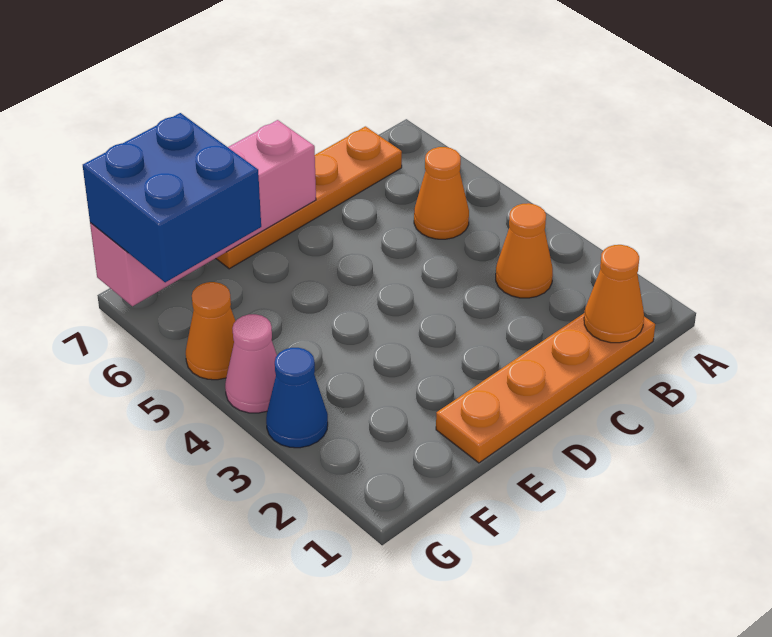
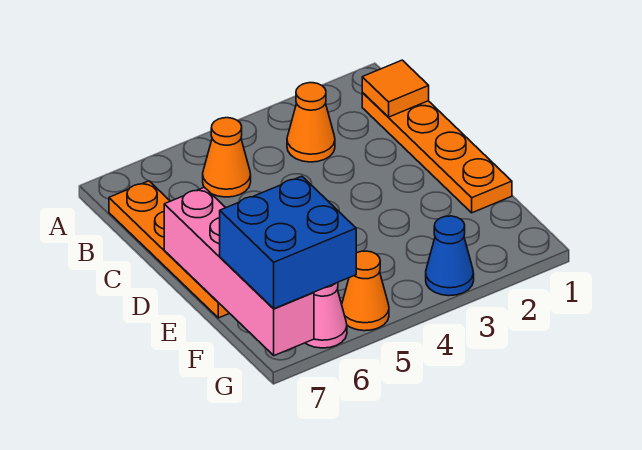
orange 1x1 cone [584,245,644,343] -> orange 1x1 tile [362,60,429,117]
pink 1x1 cone [225,314,277,413] -> pink 1x1 cone moved to [306,282,347,348]

